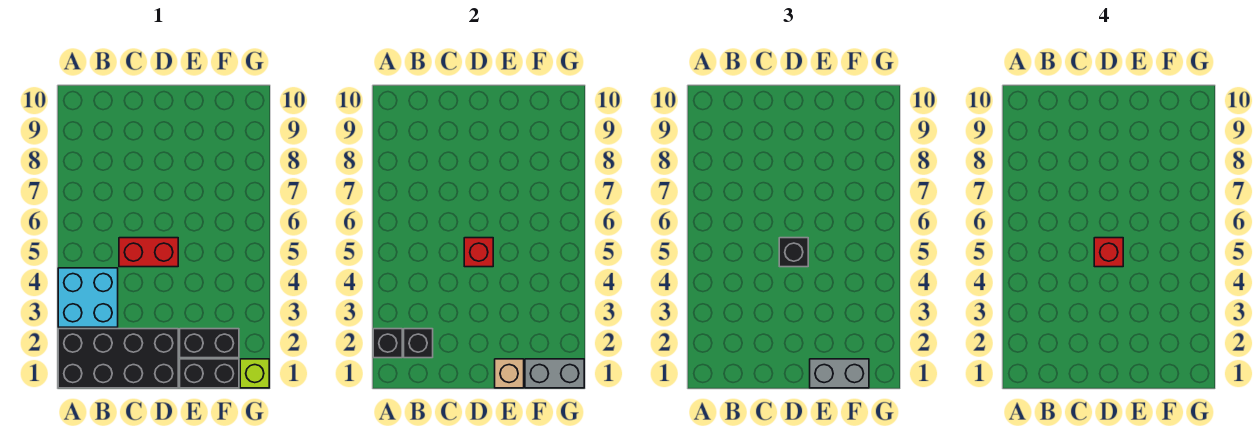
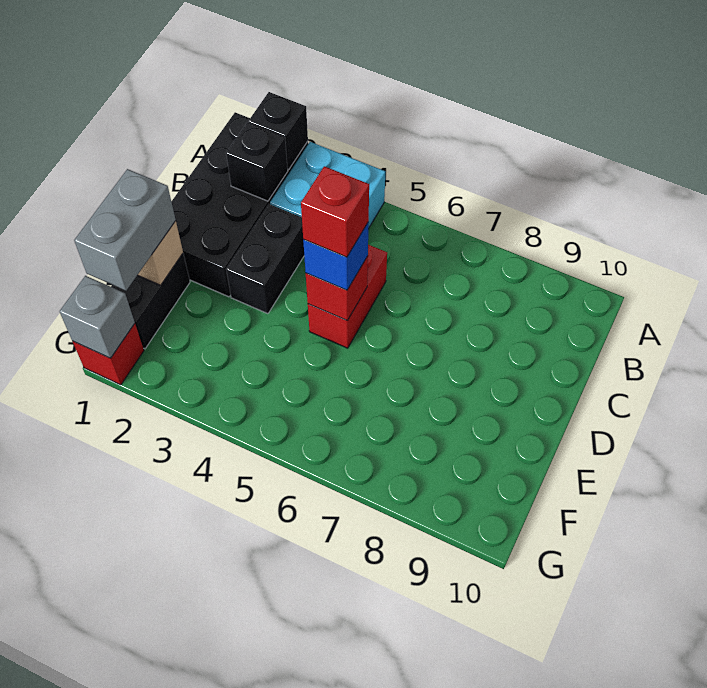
black 1x1 brick [779,238,808,267] -> blue 1x1 brick [303,222,369,290]
black 1x2 brick [180,329,239,358] -> black 1x2 brick moved to [226,204,304,314]
grey 1x2 brick [525,359,584,388] -> grey 1x1 brick [60,276,135,358]
lime 1x1 brick [240,359,269,388] -> red 1x1 brick [72,324,144,385]

